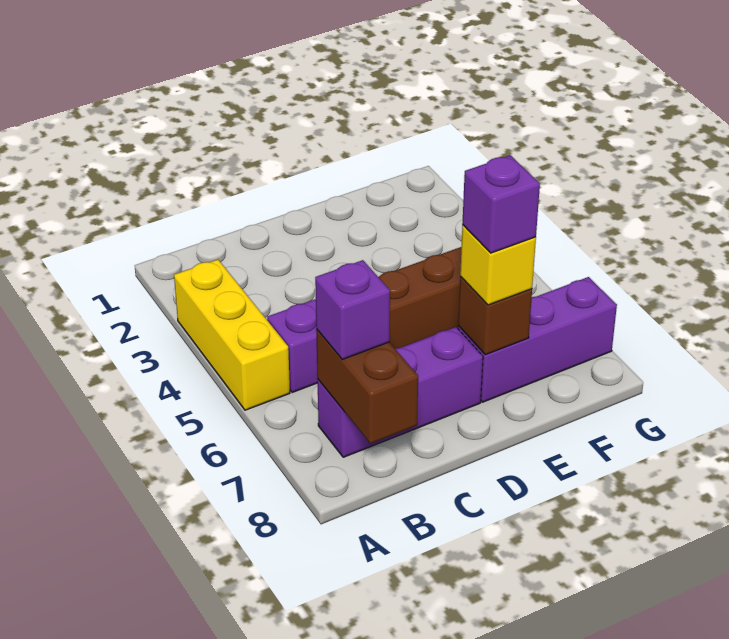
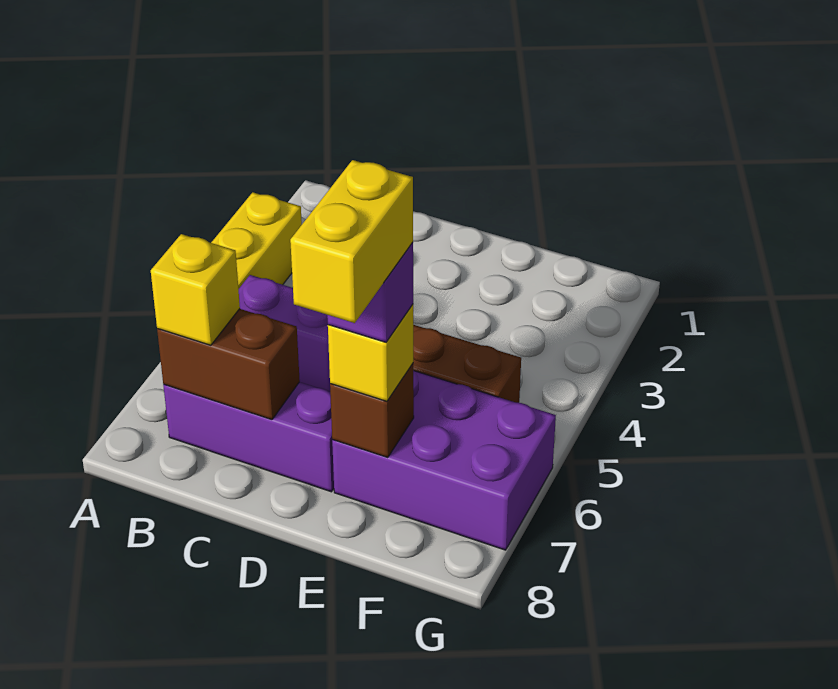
brown 1x2 brick [316,329,418,444] -> brown 1x2 brick turned to [157,309,300,420]
purple 1x1 brick [315,260,390,359] -> yellow 1x1 brick [151,234,240,345]
purple 1x3 brick [458,277,617,402] -> purple 2x3 brick [332,370,556,550]
none -> yellow 1x2 brick [290,160,413,323]

